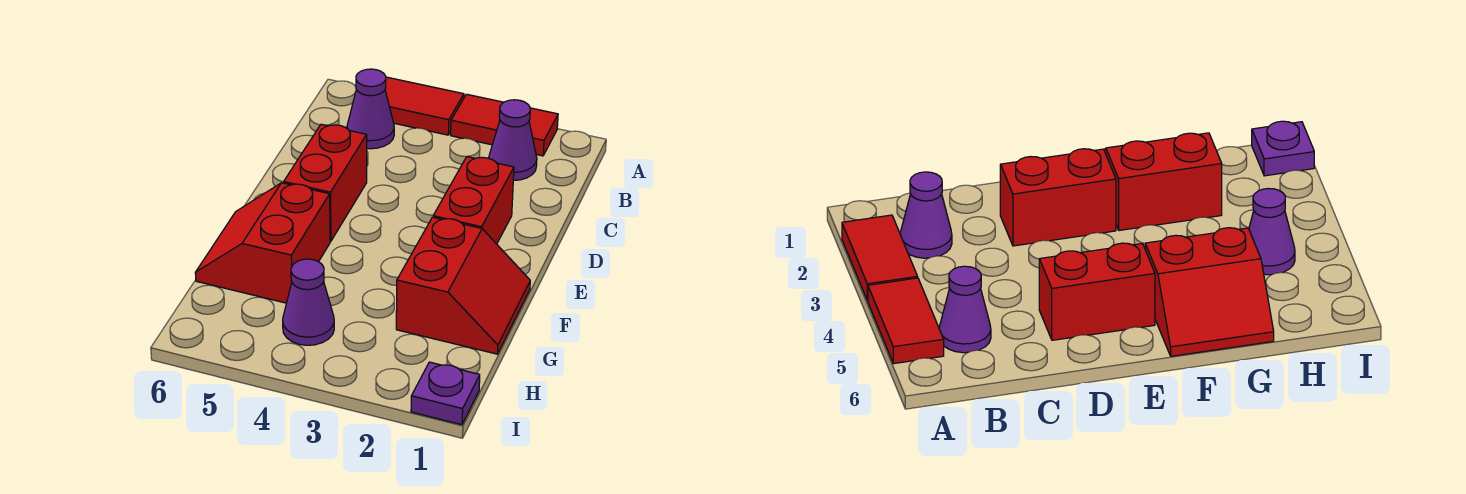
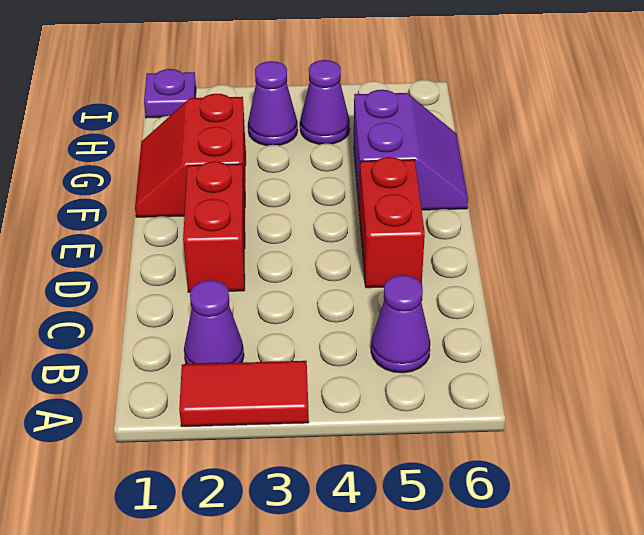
red 1x2 tile [385,77,464,135] -> none
red 2x2 slope [195,183,330,303] -> purple 2x2 slope [354,90,468,210]
none -> purple 1x1 cone [248,61,298,146]

